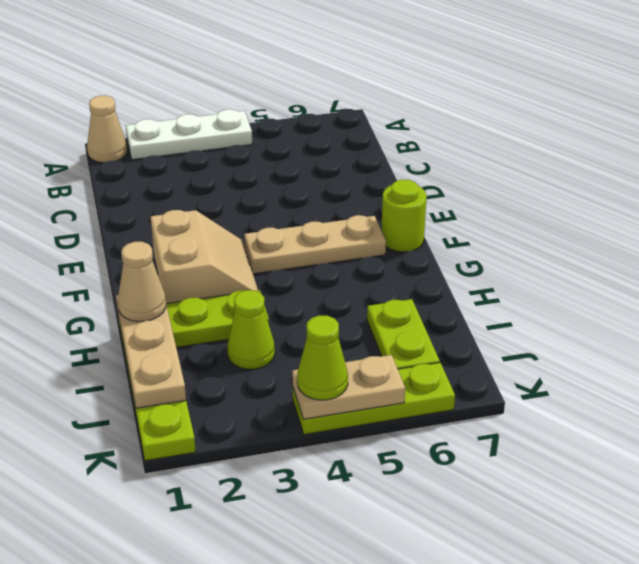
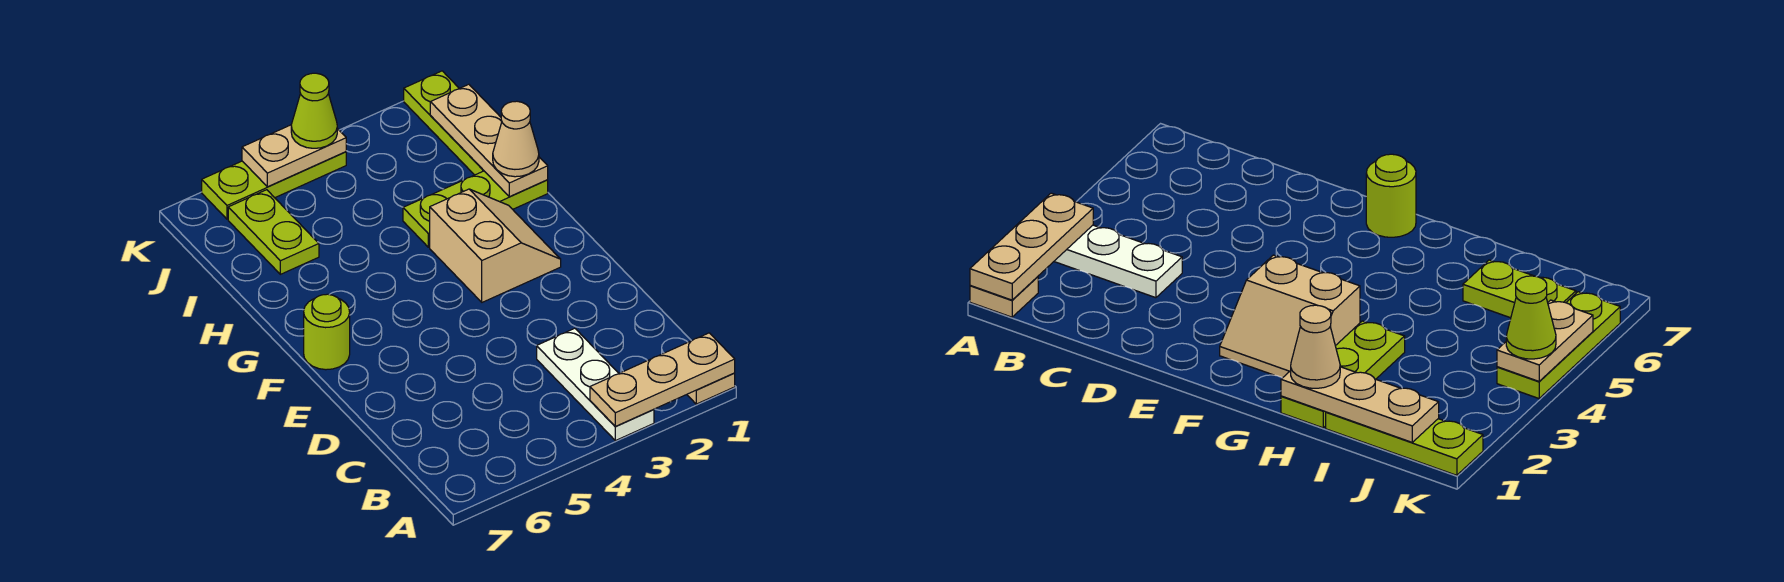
tan 1x1 cone [87,96,127,163] -> tan 1x1 plate [687,373,735,404]
white 1x3 plate [126,109,252,160] -> white 1x3 plate turned to [537,328,654,441]
tan 2x2 slope [151,210,258,304] -> tan 2x2 slope turned to [430,189,561,302]
tan 1x3 plate [244,215,386,274] -> tan 1x3 plate moved to [590,333,735,426]
lime 1x1 cone [227,290,275,369] -> none

